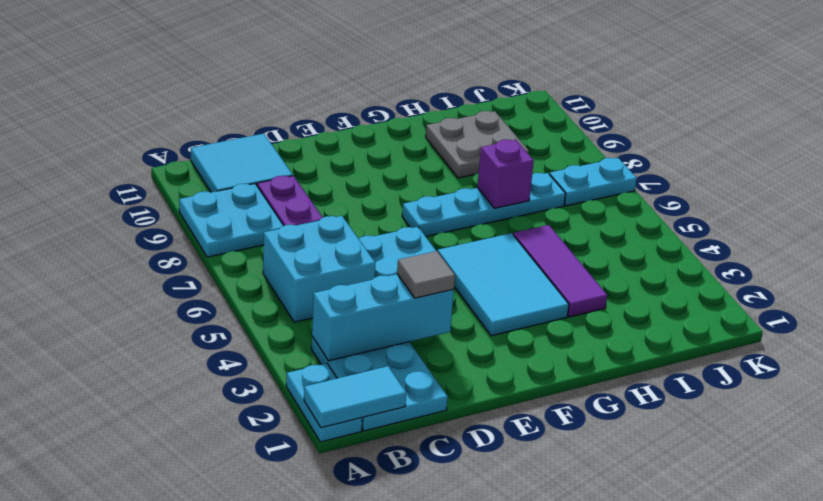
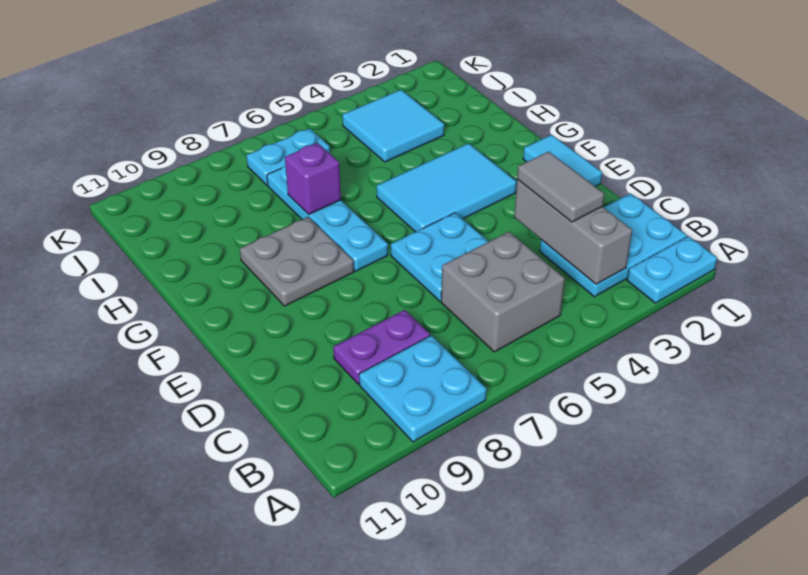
cyan 1x2 tile [304,366,406,428] -> cyan 1x2 tile moved to [523,135,602,187]
cyan 1x3 brick [312,274,454,361] -> grey 1x3 brick [514,179,632,284]
cyan 2x2 brick [263,216,375,322] -> grey 2x2 brick [441,232,565,352]
cyan 2x2 tile [191,134,293,192] -> cyan 2x2 tile moved to [342,90,444,162]
grey 1x1 tile [397,251,455,298] -> grey 1x2 tile [517,152,604,222]
purple 1x3 tile [513,225,607,317] -> none
grey 2x2 plate [426,111,529,178] -> grey 2x2 plate moved to [240,217,354,306]
cyan 1x2 plate [549,158,637,206] -> cyan 1x2 plate turned to [246,128,330,185]

